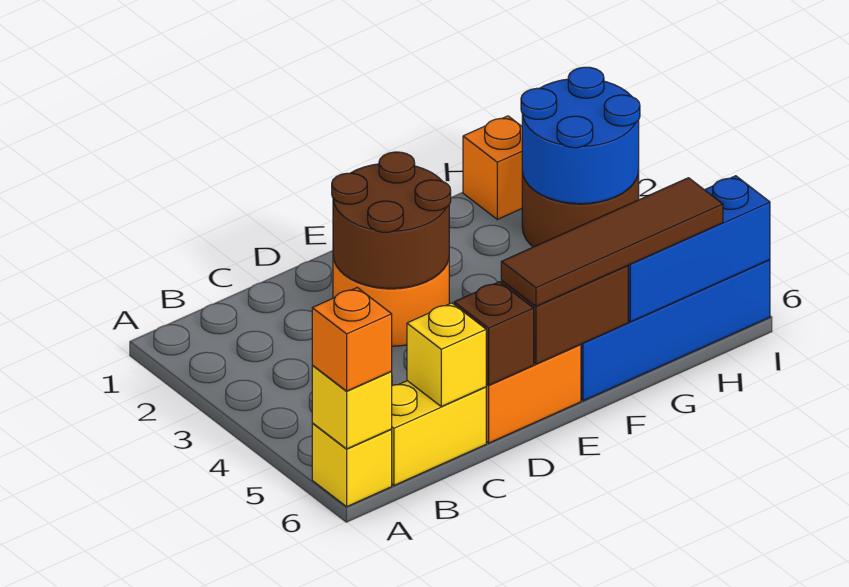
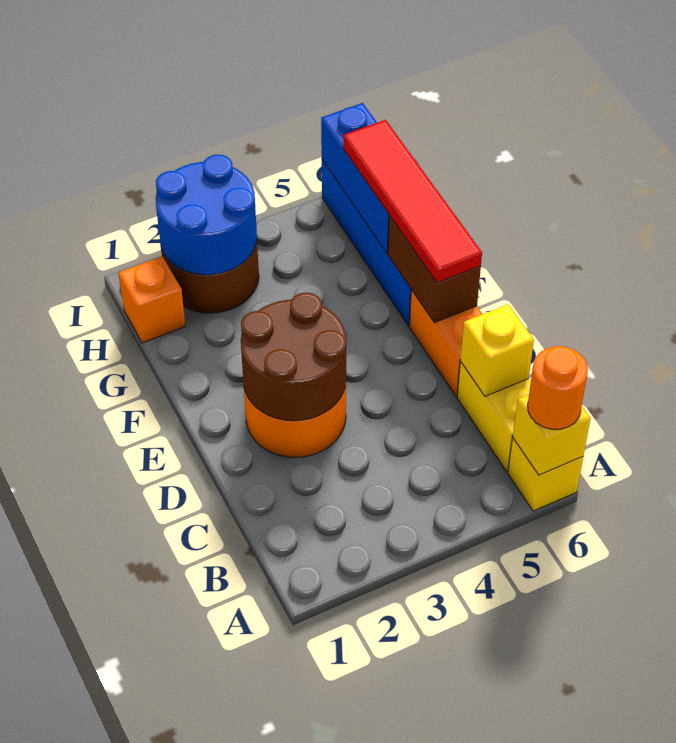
orange 1x1 brick [312,288,392,391] -> orange 1x1 round brick [528,346,588,429]
brown 1x1 brick [454,282,534,385] -> none
brown 1x4 tile [501,178,723,306] -> red 1x4 tile [343,120,482,283]

